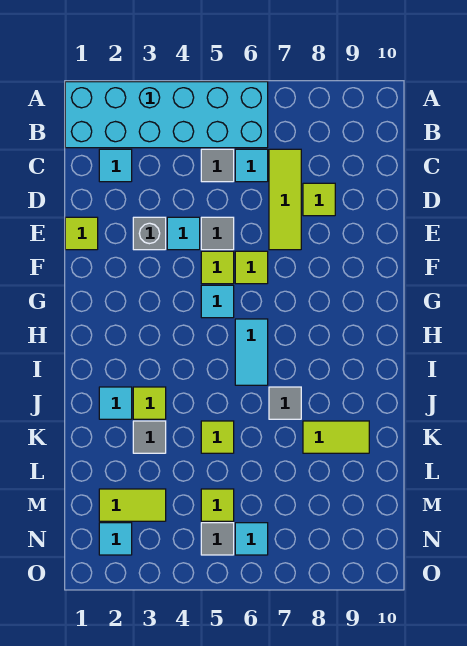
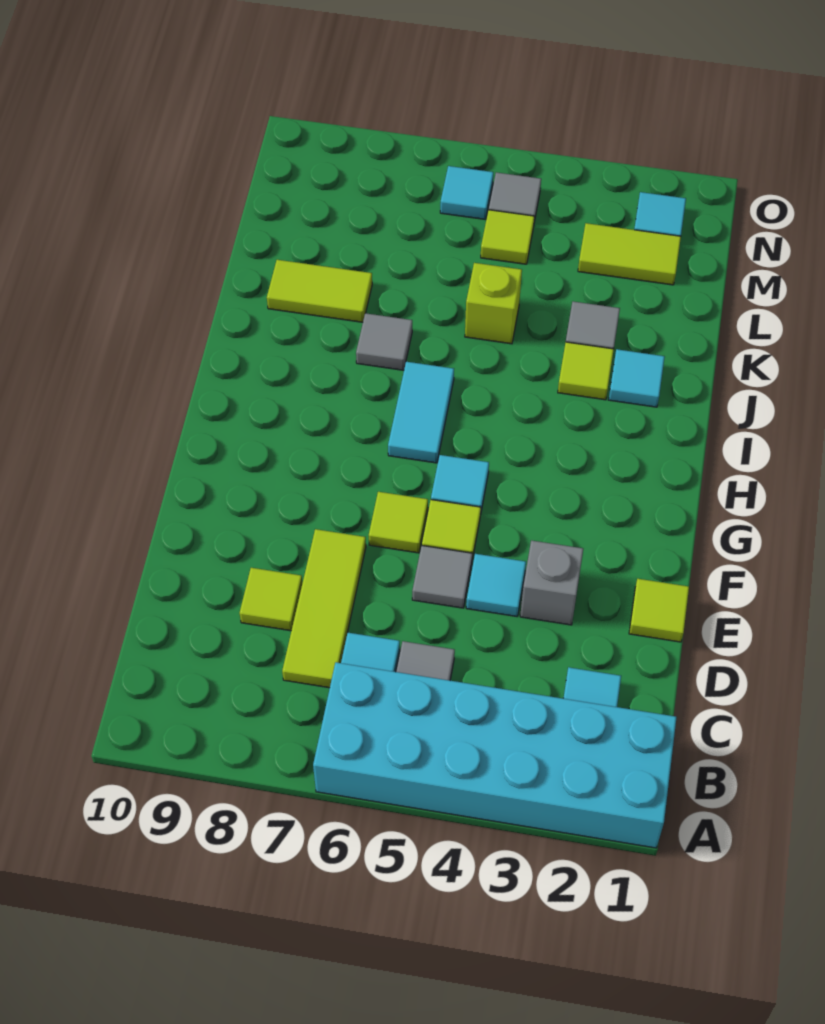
lime 1x1 tile [201,421,234,453] -> lime 1x1 brick [465,263,522,344]

